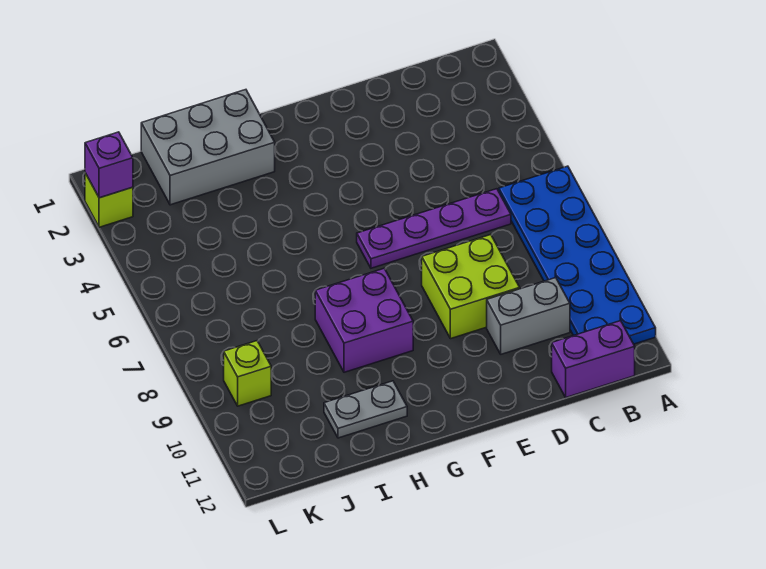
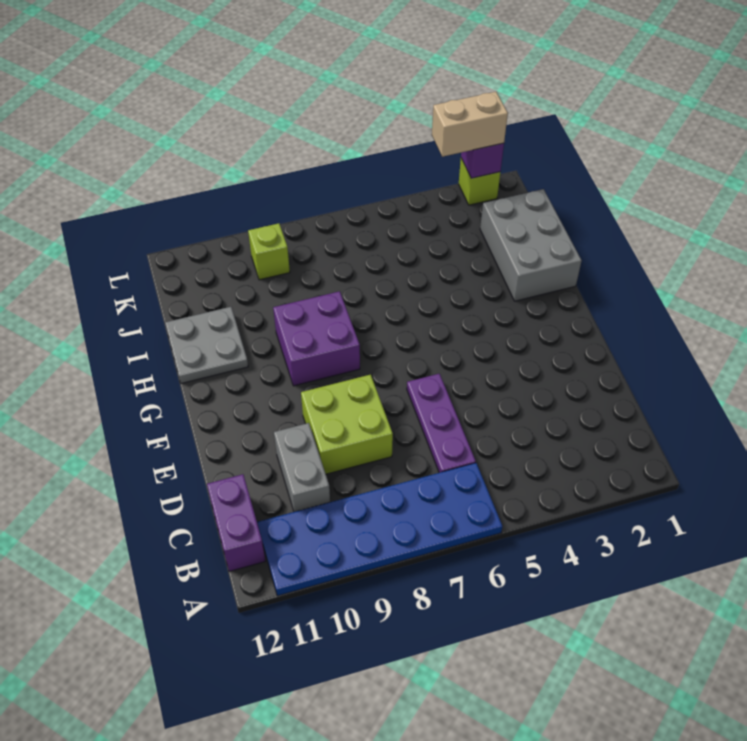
purple 1x4 plate [357,189,511,268] -> purple 1x3 plate [407,374,476,473]
grey 1x2 plate [324,381,407,438] -> grey 2x2 plate [165,307,248,384]
none -> tan 1x2 brick [432,92,508,157]

